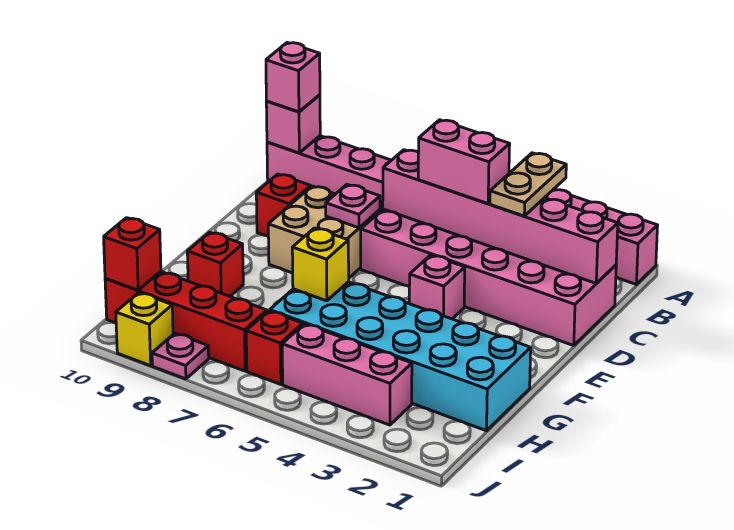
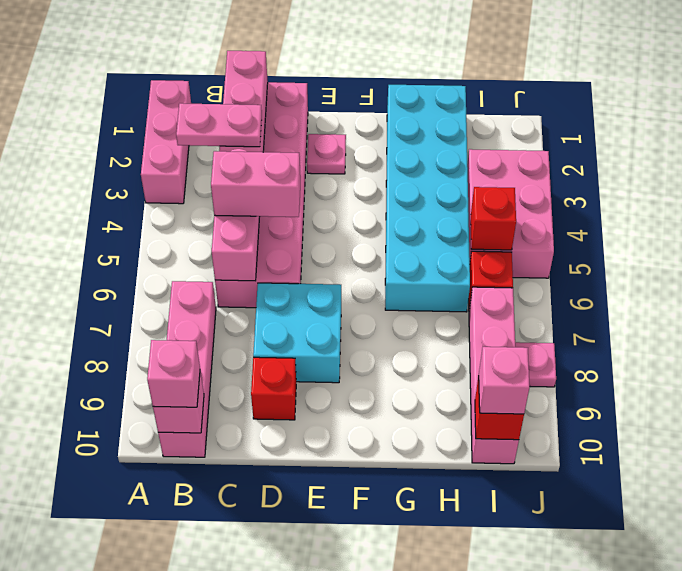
tan 1x2 plate [490,153,566,216] -> pink 1x2 plate [176,103,262,147]
pink 1x2 brick [418,120,510,204] -> pink 1x2 brick turned to [211,151,300,217]
tan 2x2 brick [268,186,380,278] -> cyan 2x2 brick [253,283,341,383]
pink 1x1 plate [326,185,380,228] -> pink 1x1 plate moved to [307,134,346,174]
pink 1x1 brick [409,255,465,319] -> pink 1x1 brick moved to [479,347,530,414]
yellow 1x1 brick [292,228,349,301] -> none
red 1x1 brick [187,232,243,296] -> red 1x1 brick moved to [471,187,516,250]
pink 1x3 brick [282,324,412,425] -> pink 2x3 brick [467,149,554,278]
red 1x4 brick [105,271,267,371] -> pink 1x4 brick [469,287,519,464]
yellow 1x1 brick [116,293,173,366] -> none

